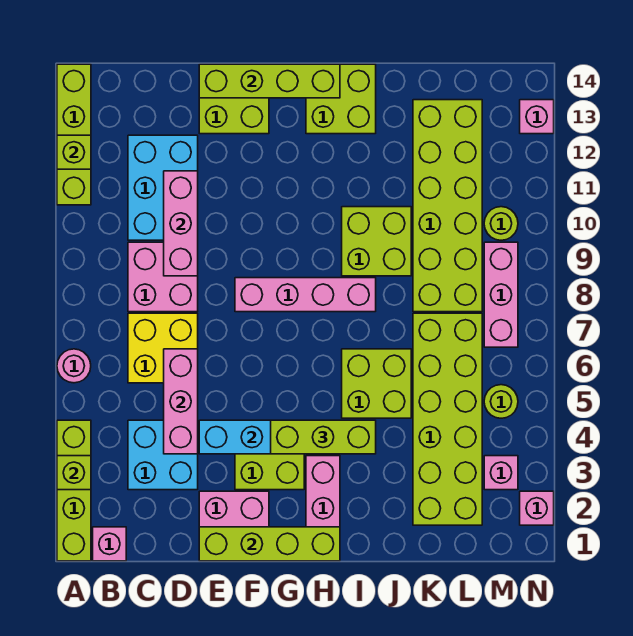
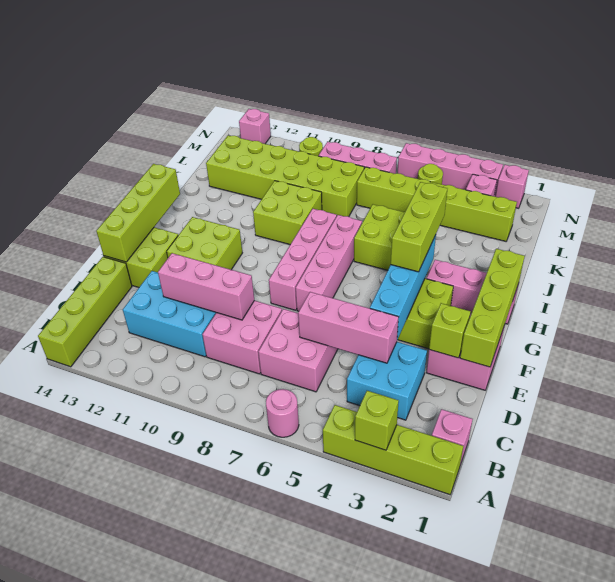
lime 1x4 brick [57,64,91,205] -> lime 1x4 brick turned to [38,257,132,367]
lime 1x1 brick [57,135,91,169] -> lime 1x1 brick moved to [429,303,471,358]
yellow 2x2 brick [128,313,198,383] -> pink 2x2 brick [258,309,338,392]
none -> pink 1x4 brick [296,215,362,311]
lime 2x2 brick [306,64,376,134] -> lime 2x2 brick moved to [167,217,242,270]
lime 2x6 brick [413,313,482,525] -> lime 1x6 brick [357,167,517,241]
none -> pink 1x4 brick [398,143,503,197]

